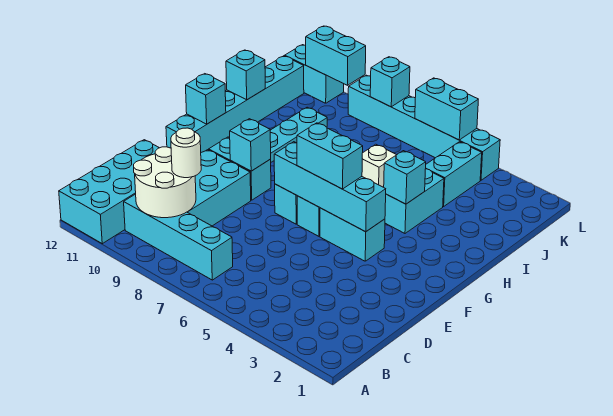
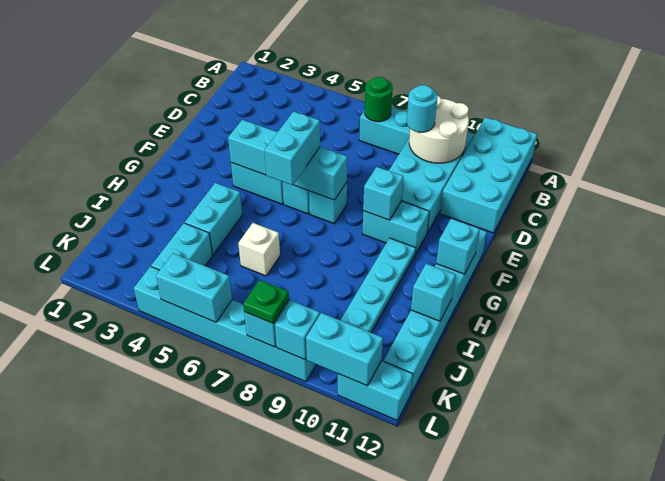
none -> green 1x1 round brick [365,77,393,122]
white 1x1 round brick [171,128,201,178] -> cyan 1x1 round brick [407,85,438,132]
cyan 1x2 brick [297,123,363,189] -> cyan 1x2 brick turned to [265,111,320,185]
cyan 1x1 brick [384,151,426,204] -> cyan 1x1 brick moved to [275,300,320,360]
none -> green 1x1 plate [243,280,289,323]

